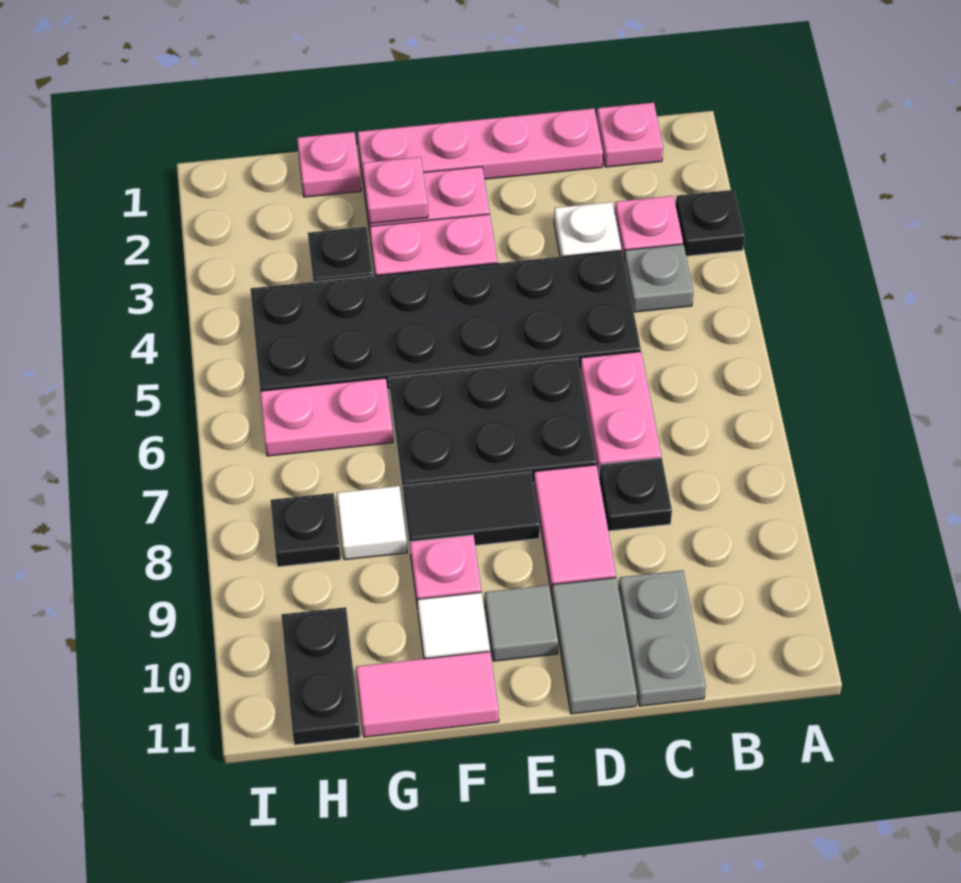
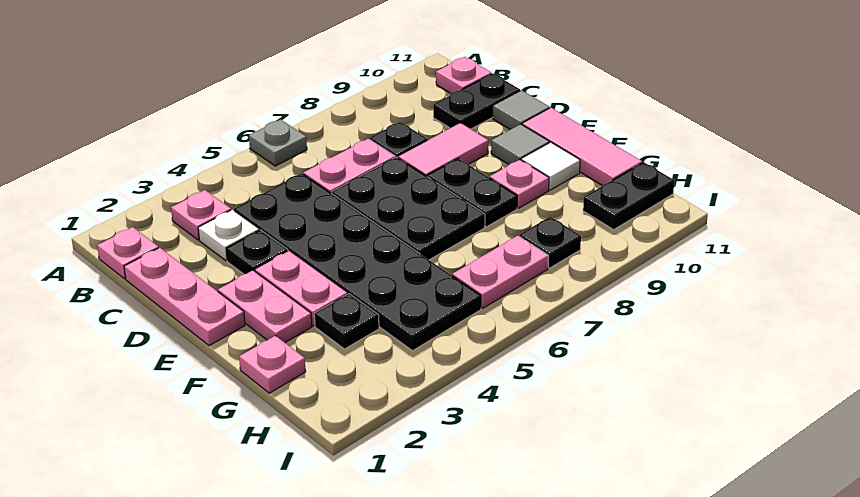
black 1x1 plate [676,190,745,256] -> black 1x1 plate moved to [226,230,288,274]
grey 1x1 plate [624,244,693,312] -> grey 1x1 plate moved to [249,119,307,166]
pink 1x4 plate [358,108,603,185] -> pink 1x3 plate [124,248,245,346]
grey 1x2 plate [619,570,706,706] -> black 1x2 plate [433,73,520,129]
grey 1x2 tile [552,578,637,714] -> grey 1x1 tile [493,90,550,130]
black 1x2 tile [403,472,540,546] -> black 1x2 plate [427,158,517,227]
pink 1x1 plate [363,157,428,224] -> pink 1x1 plate moved to [436,57,491,93]
pink 1x2 tile [356,652,499,737] -> pink 1x3 tile [522,108,642,186]
pink 1x2 plate [260,378,393,456] -> pink 1x2 plate turned to [452,236,549,308]
white 1x1 tile [337,486,407,560] -> none

